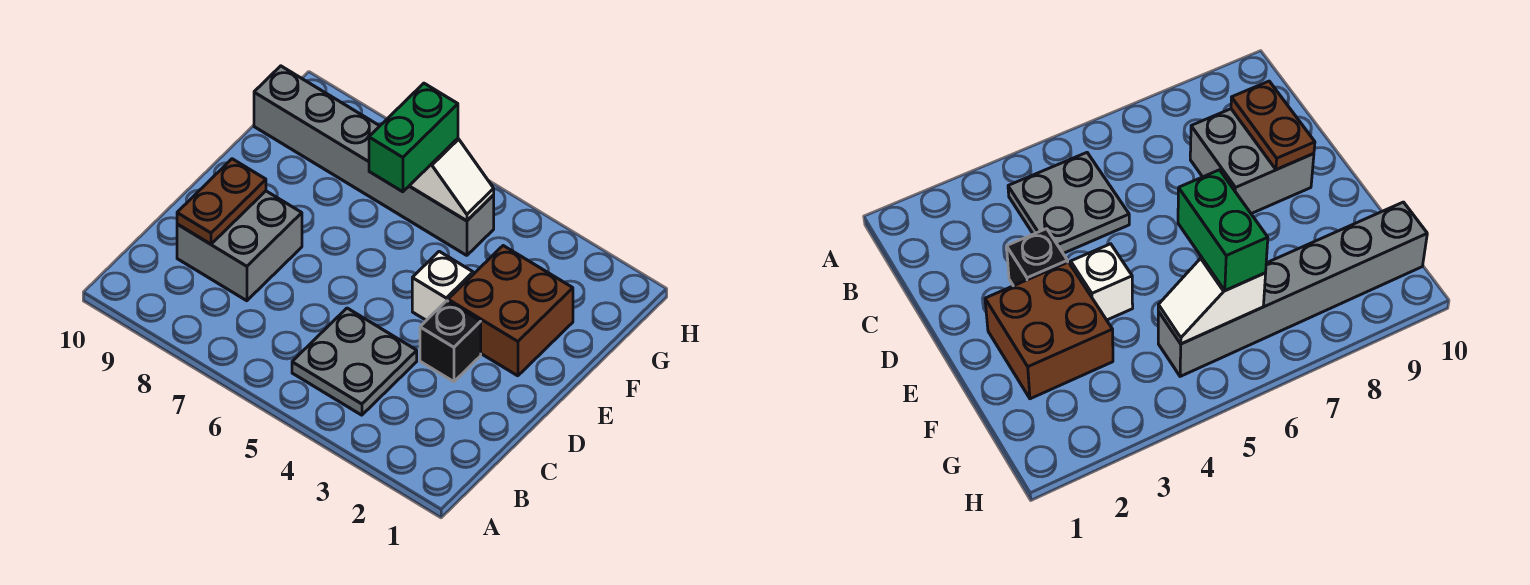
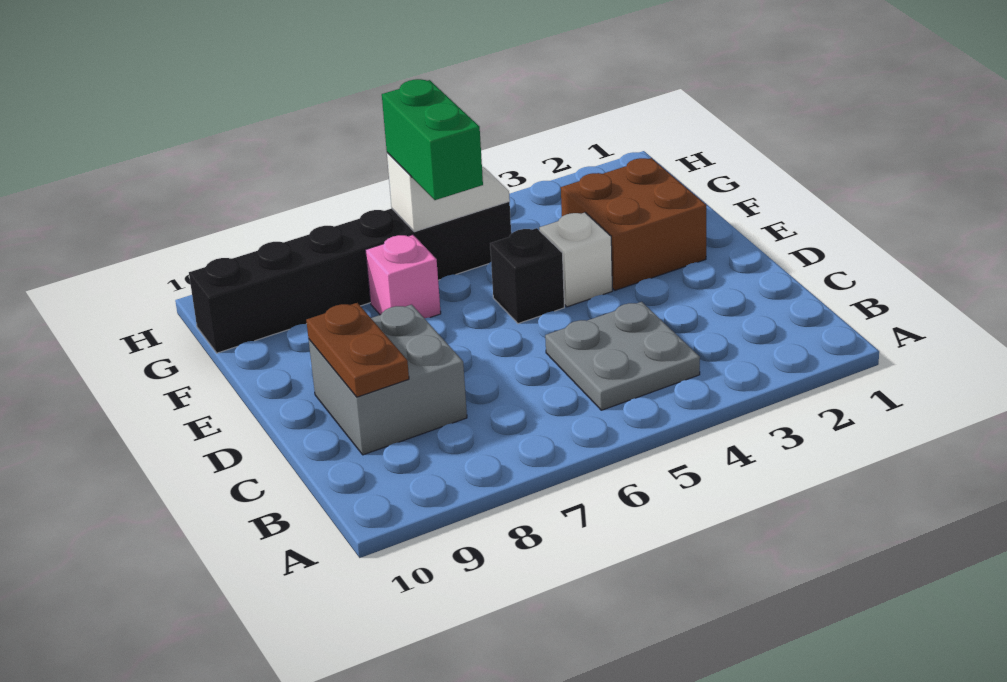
black 1x1 brick [420,301,481,382] -> black 1x1 brick moved to [490,228,564,324]
none -> pink 1x1 brick [365,235,441,318]
grey 1x6 brick [254,66,494,255] -> black 1x6 brick [189,202,511,353]

